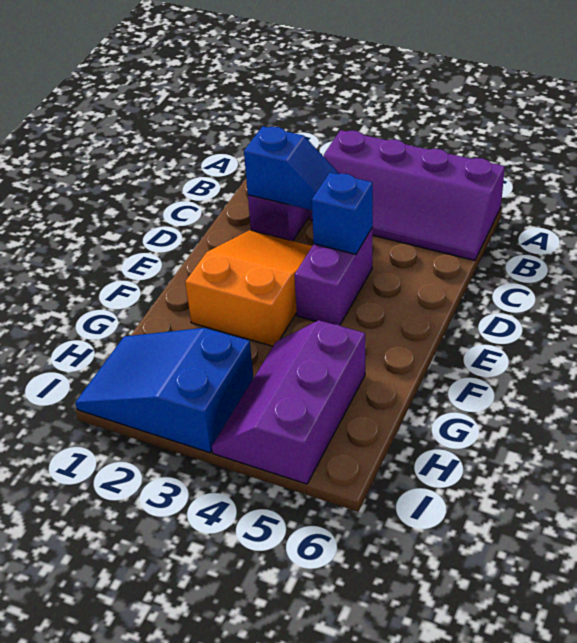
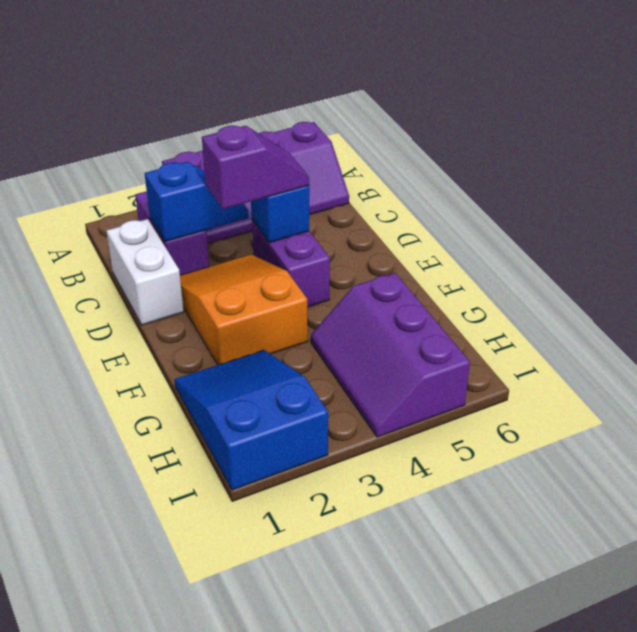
none -> white 1x2 brick [106,219,184,325]
none -> purple 1x2 slope [202,126,309,209]
blue 2x3 slope [75,328,253,453] -> blue 2x3 slope turned to [175,350,328,490]

